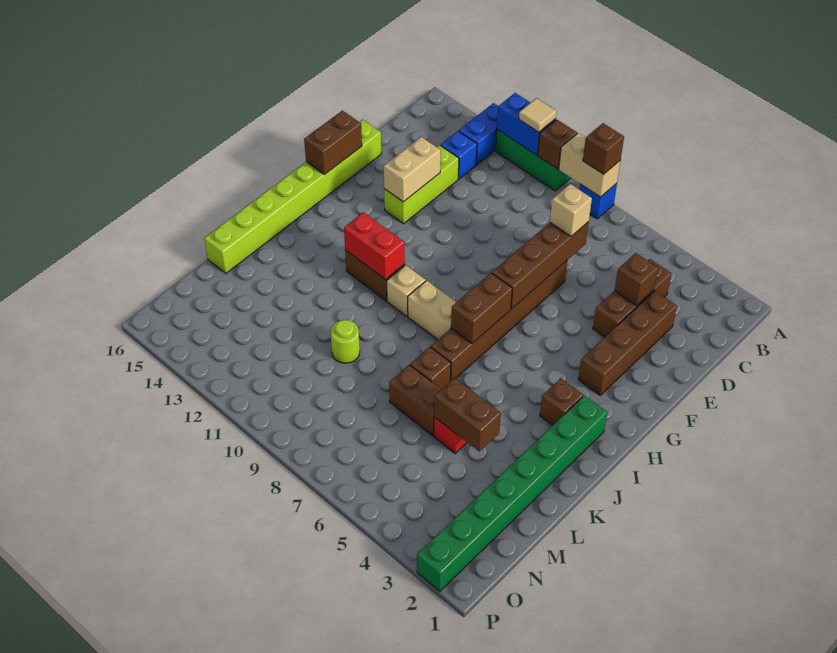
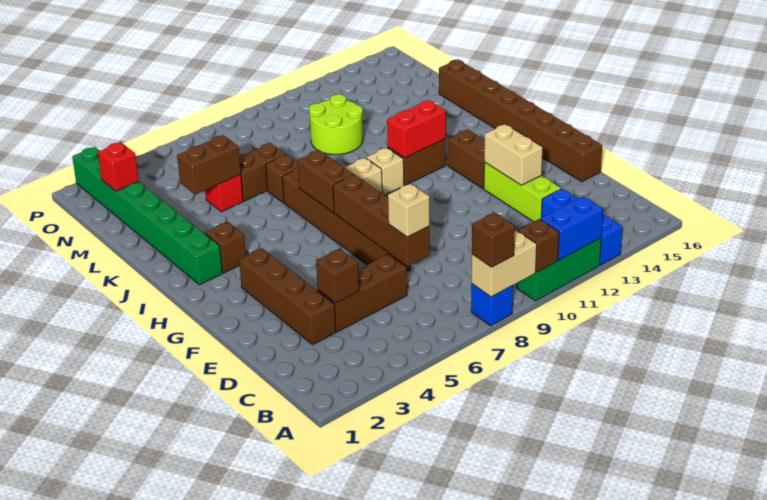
tan 1x1 tile [519,98,557,132] -> none
brown 1x3 brick [593,259,671,337] -> brown 1x3 brick turned to [318,254,407,332]
lime 1x8 brick [204,120,381,273] -> brown 1x8 brick [439,60,602,182]
brown 1x2 brick [304,111,362,175] -> brown 1x2 brick moved to [448,130,485,189]
lime 1x1 round brick [331,320,360,363] -> lime 2x2 round brick [309,94,363,154]
none -> red 1x1 brick [98,142,139,191]

